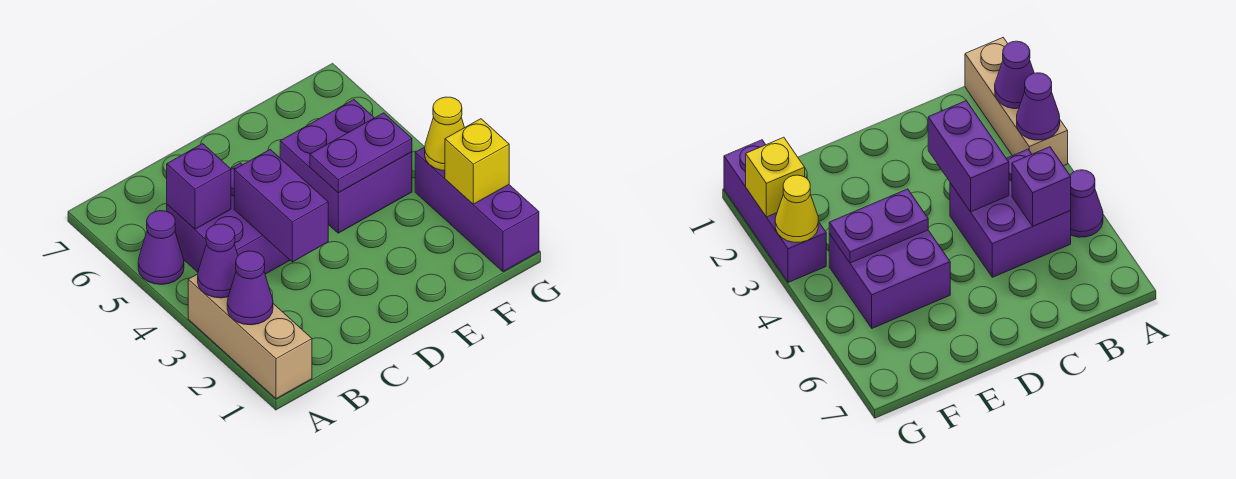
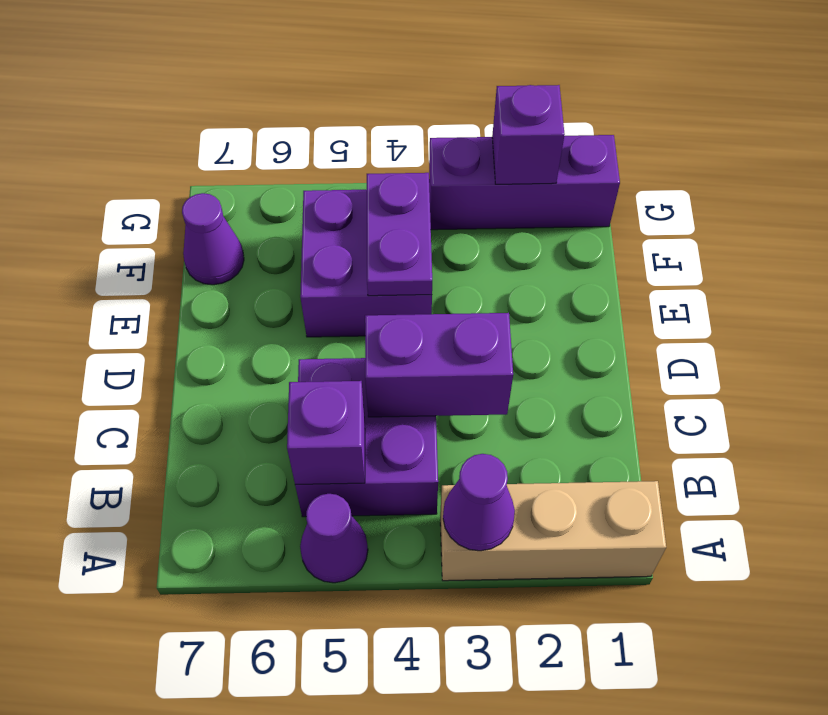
purple 1x1 cone [227,251,273,325] -> purple 1x1 cone moved to [182,193,244,285]
yellow 1x1 brick [445,119,509,204] -> purple 1x1 brick [492,85,565,184]
yellow 1x1 cone [425,97,465,171] -> none

